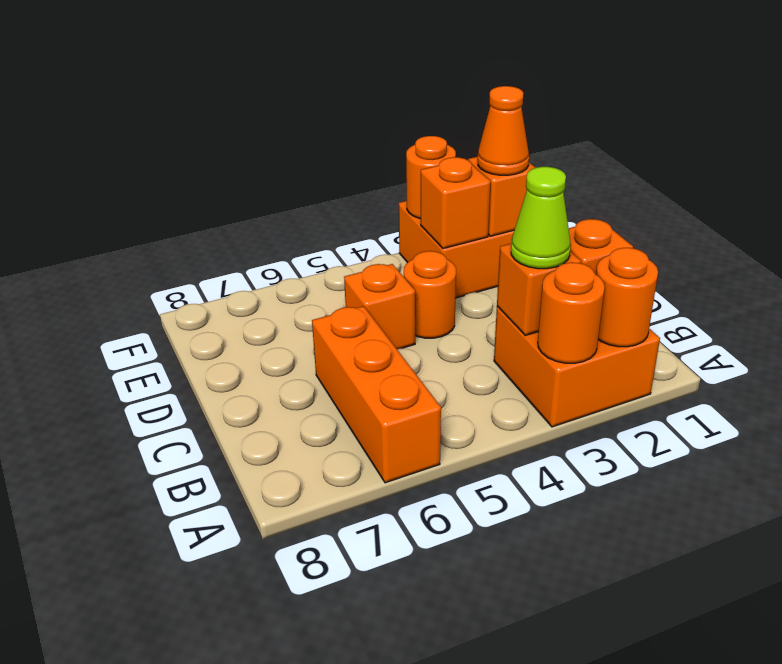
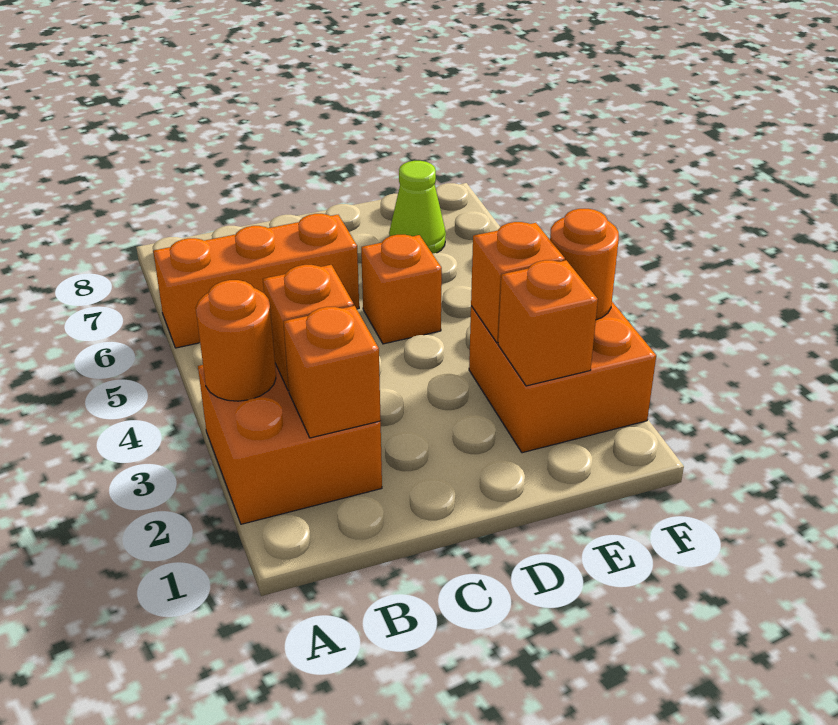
orange 1x1 round brick [596,248,658,347] -> none
lime 1x1 cone [511,167,571,269] -> lime 1x1 cone moved to [389,161,446,254]
orange 1x1 round brick [404,251,456,338] -> none
orange 1x1 cone [478,86,529,175] -> none

